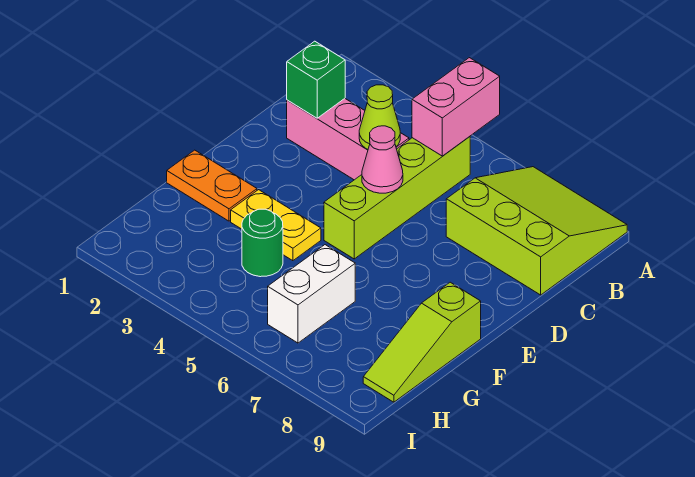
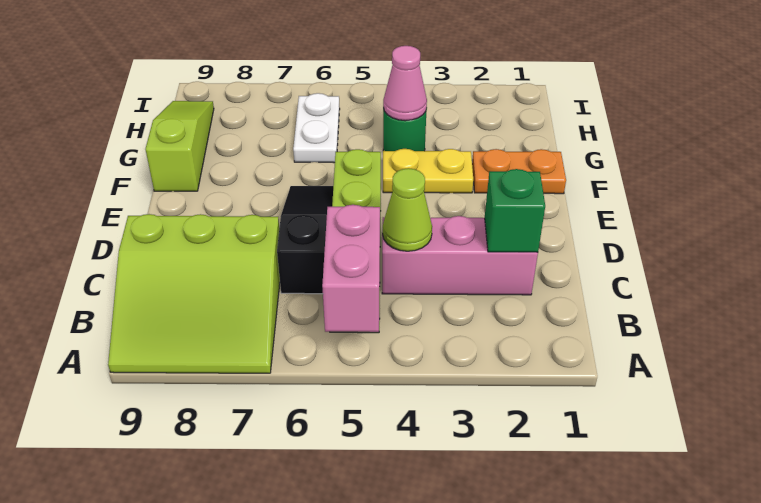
none -> black 1x3 slope [277,186,333,294]
pink 1x1 cone [362,126,403,193] -> pink 1x1 cone moved to [383,46,427,121]
white 1x2 brick [268,245,355,343] -> white 1x2 plate [293,93,340,163]

